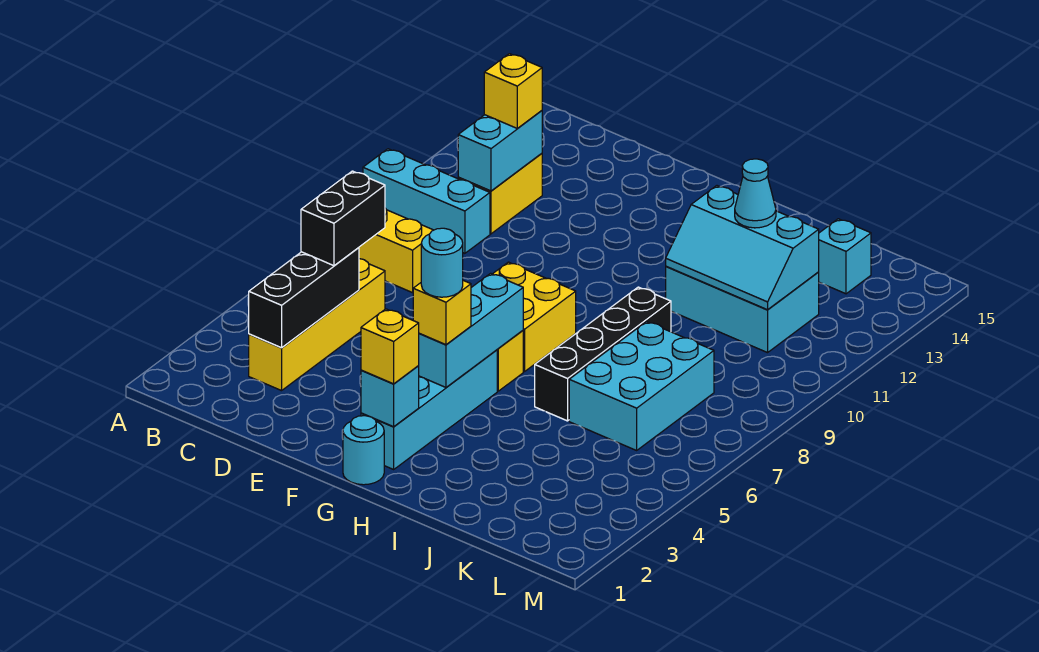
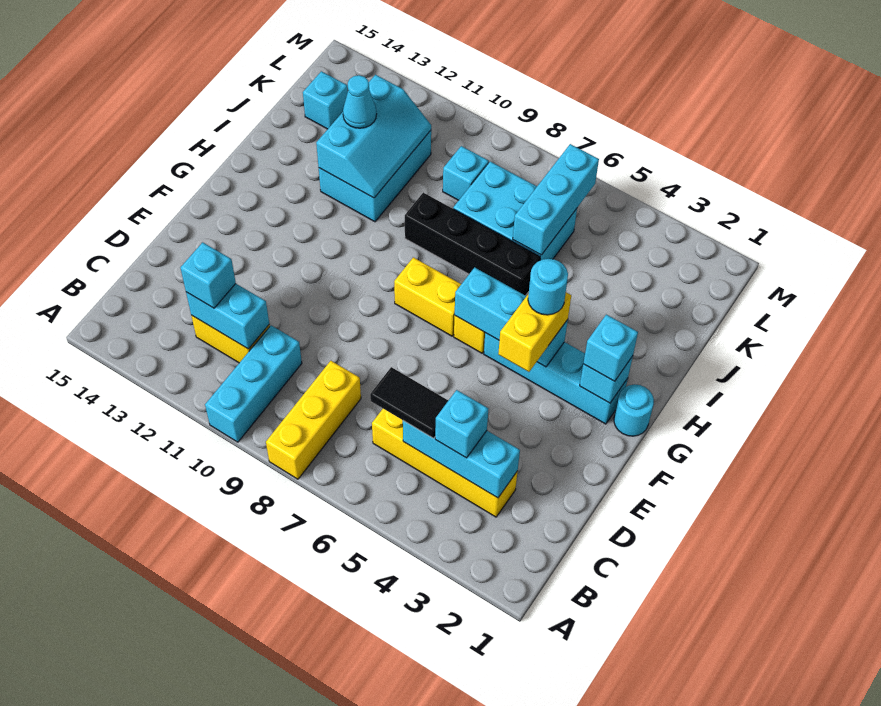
black 1x3 brick [249,248,359,348] -> cyan 1x3 brick [403,421,520,498]
none -> cyan 1x1 brick [435,390,488,458]
black 1x2 brick [301,171,385,266] -> black 1x2 tile [370,367,448,438]
yellow 1x1 brick [484,54,542,129] -> cyan 1x1 brick [181,242,236,308]
yellow 2x2 brick [493,262,576,372] -> yellow 1x2 brick [394,257,461,336]
yellow 1x1 brick [361,309,419,384] -> cyan 1x1 brick [583,315,638,381]
yellow 1x1 brick [413,281,471,345] -> yellow 1x2 brick [498,292,571,372]
none -> cyan 1x3 brick [513,144,599,255]
none -> cyan 1x1 brick [443,146,489,200]

